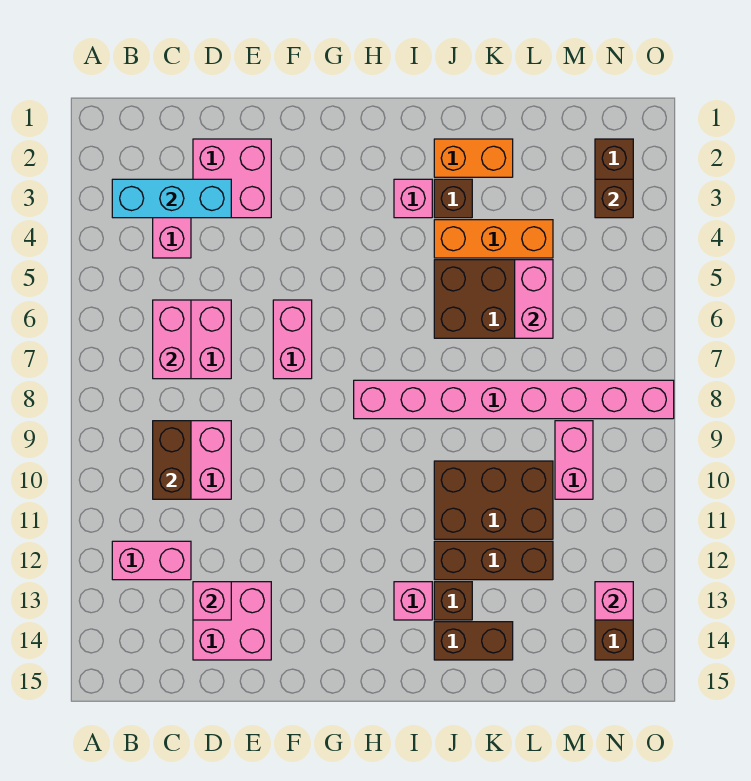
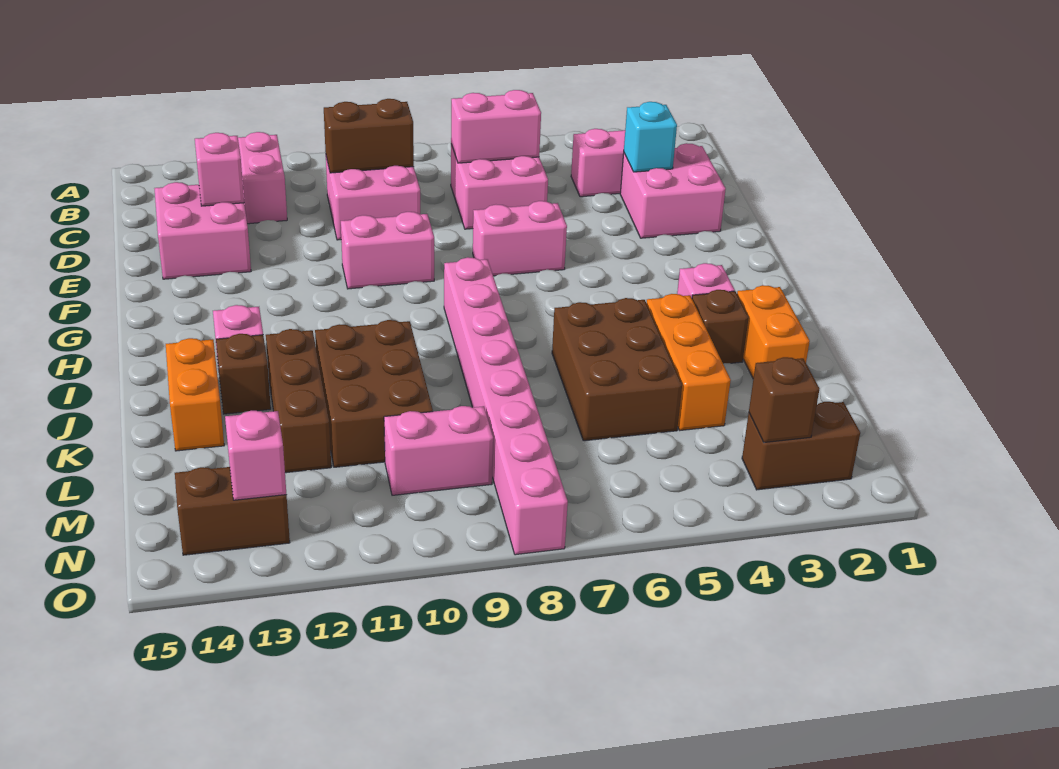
cyan 1x3 brick [112,179,231,218] -> cyan 1x1 brick [624,102,677,172]
brown 1x2 brick [434,622,513,660] -> orange 1x2 brick [166,338,224,451]
pink 1x2 brick [515,260,553,338] -> pink 1x2 brick moved to [341,212,434,289]

